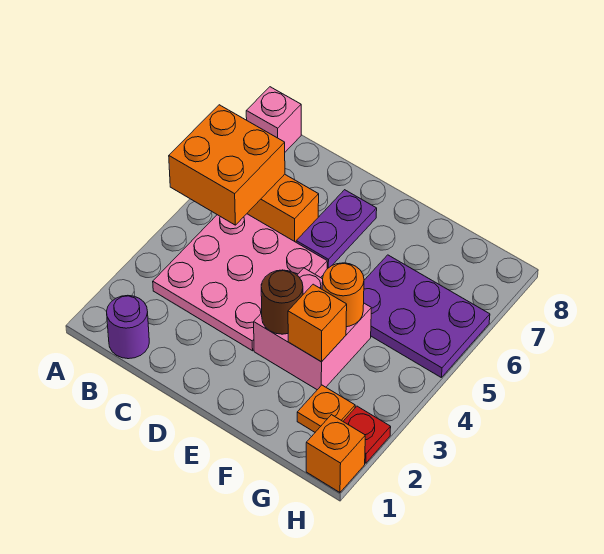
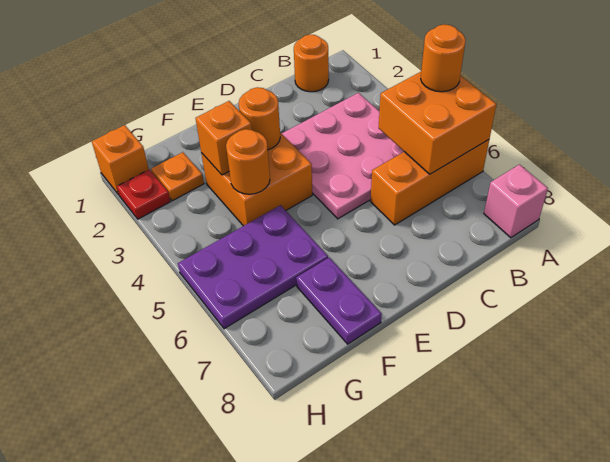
none -> orange 1x1 round brick [421,24,465,92]
purple 1x1 round brick [107,295,149,359] -> orange 1x1 round brick [294,35,329,92]
purple 1x2 plate [296,190,377,269] -> purple 1x2 plate moved to [296,258,382,344]
pink 2x2 brick [254,268,371,390] -> orange 2x2 brick [201,133,312,226]
brown 1x1 round brick [261,270,303,334] -> orange 1x1 round brick [239,87,280,150]

